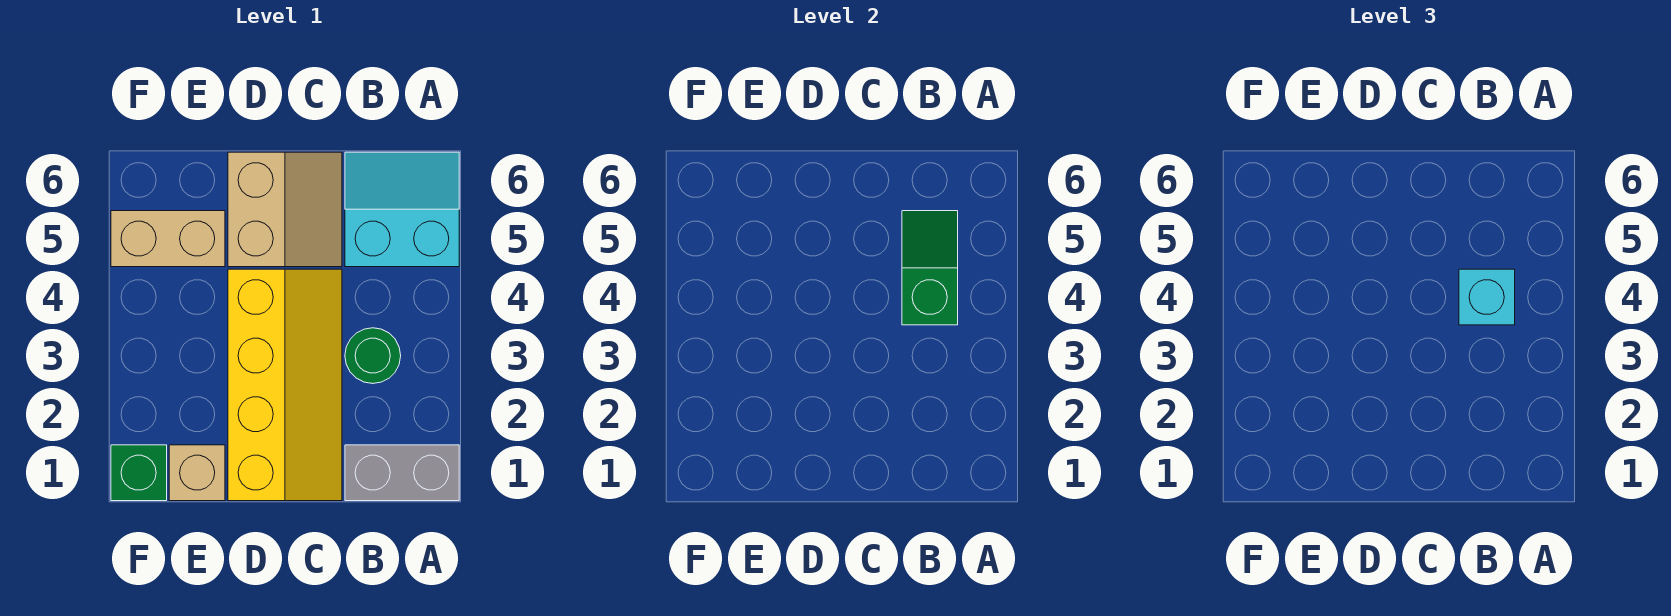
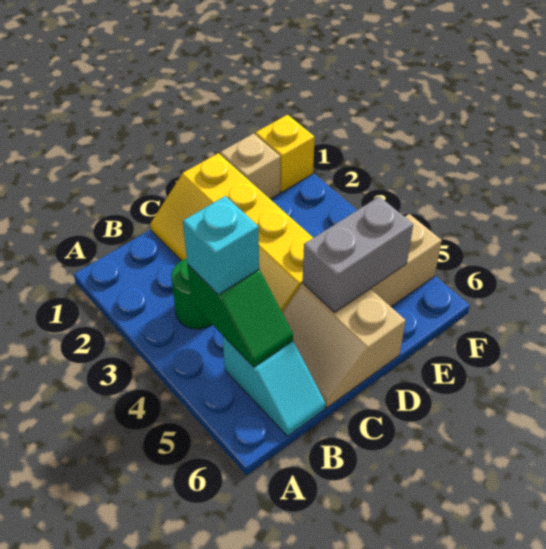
grey 1x2 brick [345,445,459,501] -> grey 1x2 brick moved to [303,196,413,312]
cyan 2x2 slope [345,152,459,267] -> cyan 1x2 slope [223,336,326,436]
green 1x1 brick [111,445,167,501] -> yellow 1x1 brick [255,115,315,192]

